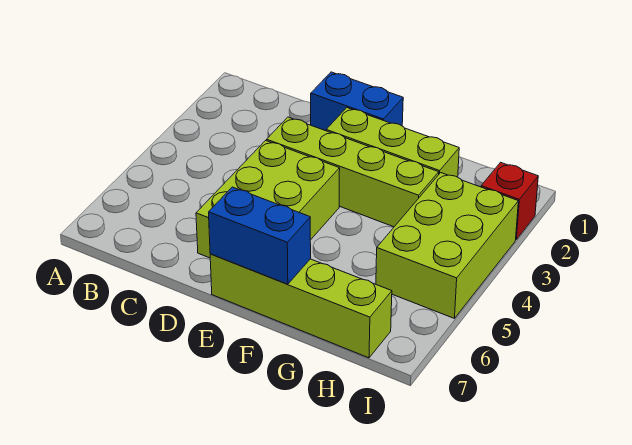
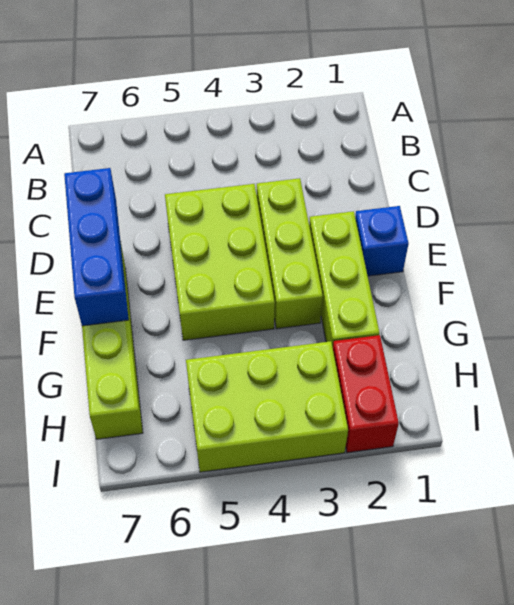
blue 1x2 brick [311,72,403,131] -> blue 1x1 brick [355,206,409,276]
lime 1x4 brick [267,117,439,227] -> lime 1x3 brick [257,178,323,329]
lime 2x3 brick [196,141,340,258] -> lime 2x3 brick turned to [165,184,275,340]
blue 1x2 brick [209,187,311,284] -> blue 1x3 brick [64,168,129,326]
red 1x1 brick [481,162,538,239] -> red 1x2 brick [333,335,399,453]

